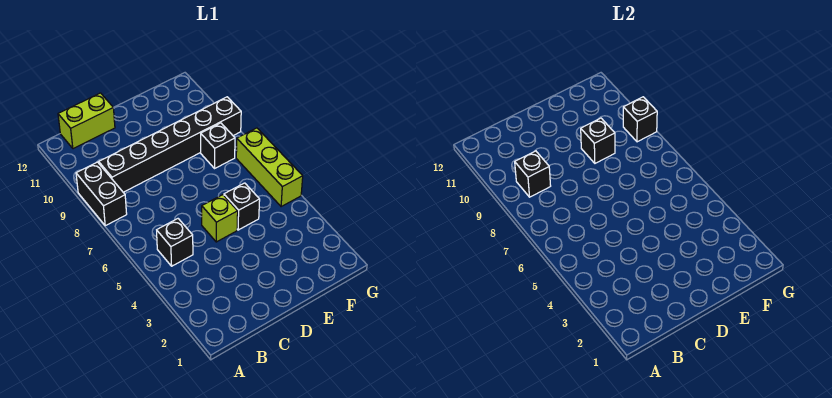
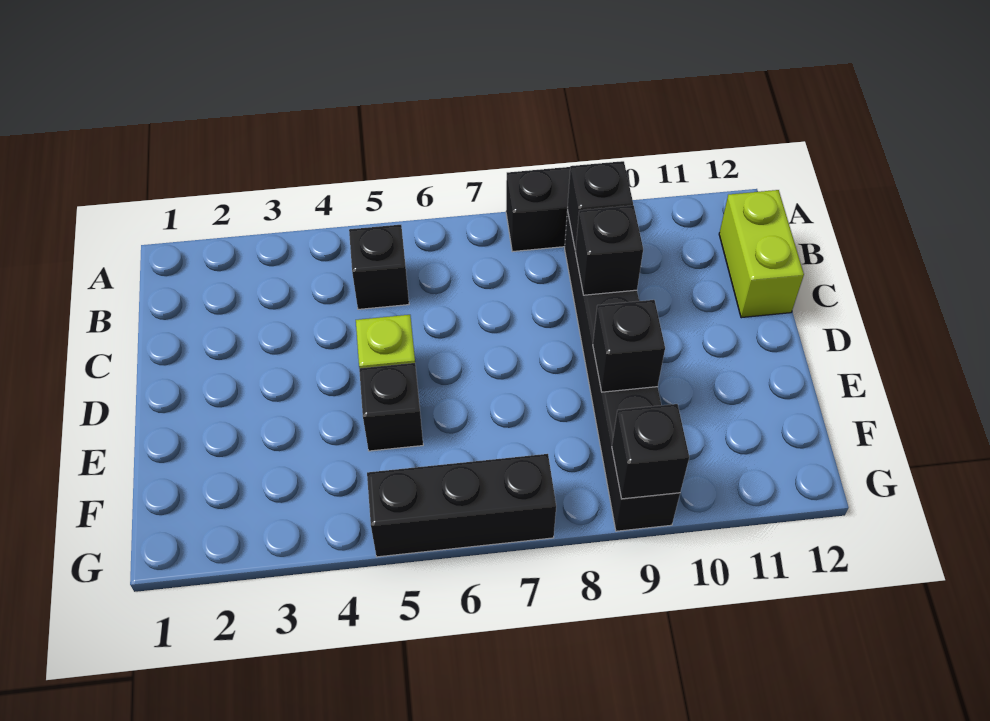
black 1x1 brick [201,123,235,168] -> black 1x1 brick moved to [575,205,643,295]
lime 1x3 brick [236,128,303,207] -> black 1x3 brick [367,454,556,557]

